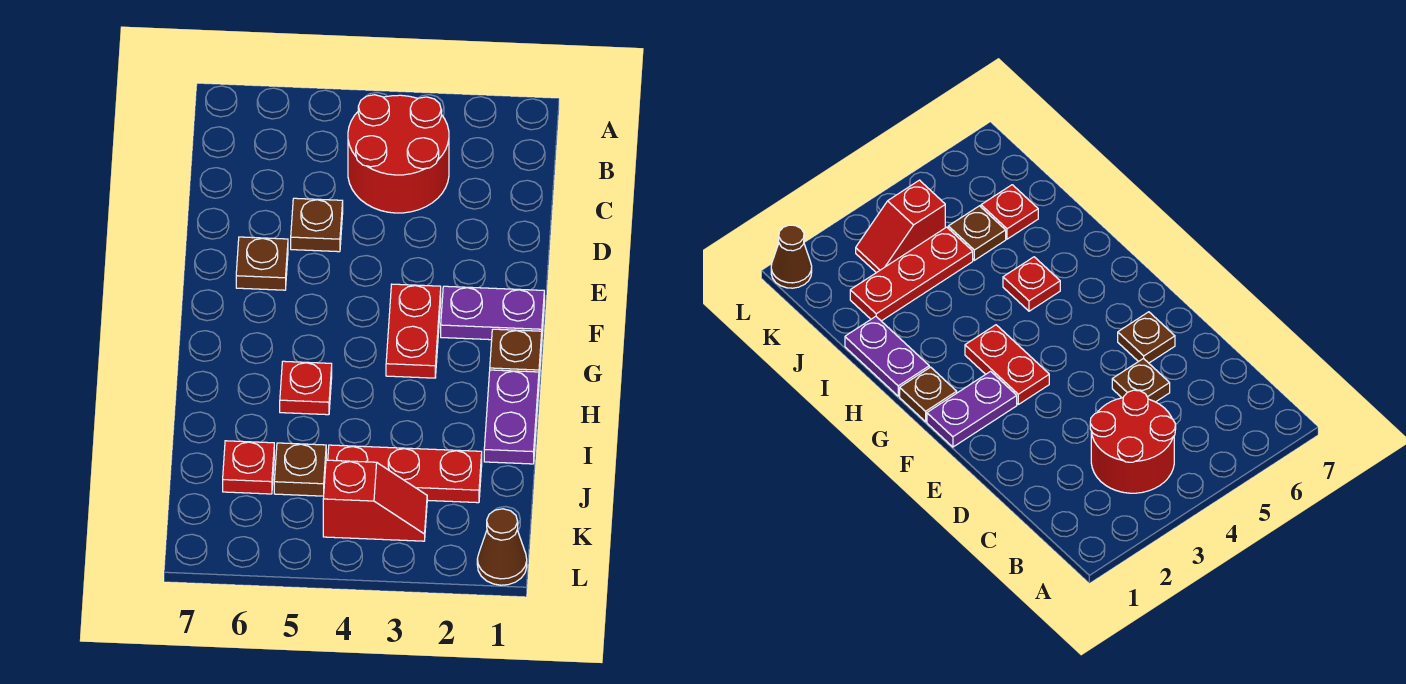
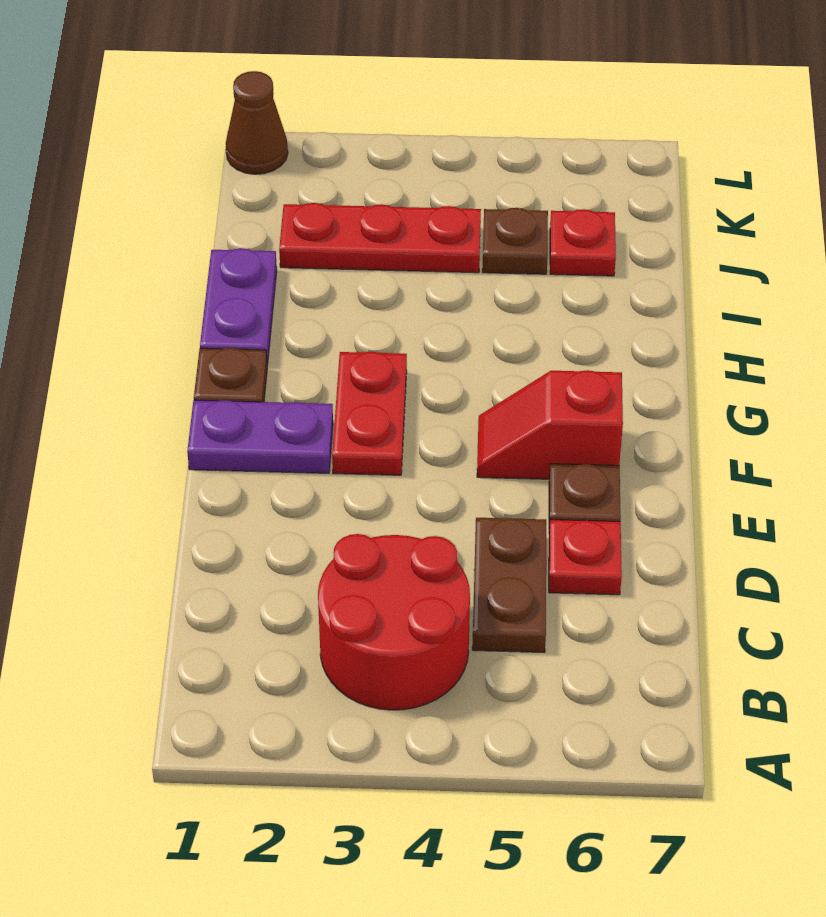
brown 1x1 plate [291,198,343,252] -> brown 1x2 plate [472,518,546,652]
red 1x1 plate [280,361,332,415] -> red 1x1 plate moved to [549,520,622,595]
red 1x2 slope [323,460,427,541] -> red 1x2 slope moved to [477,370,623,479]

